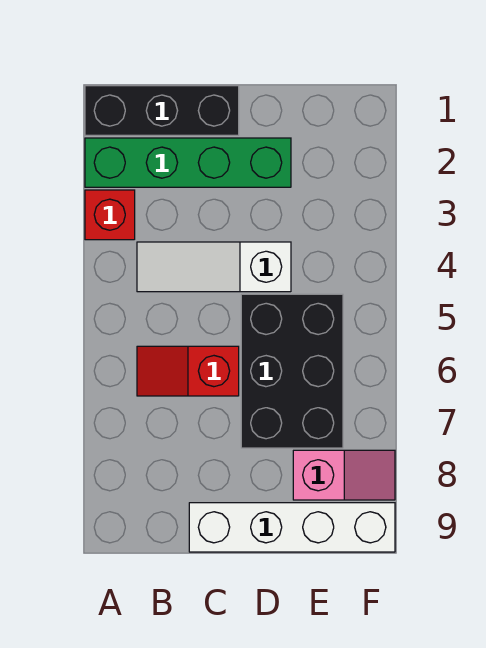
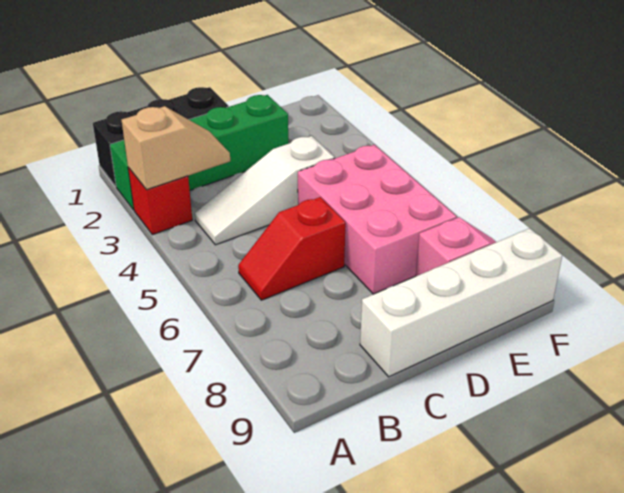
none -> tan 1x2 slope [121,106,230,190]
black 2x3 brick [241,294,343,448] -> pink 2x3 brick [298,145,457,294]

